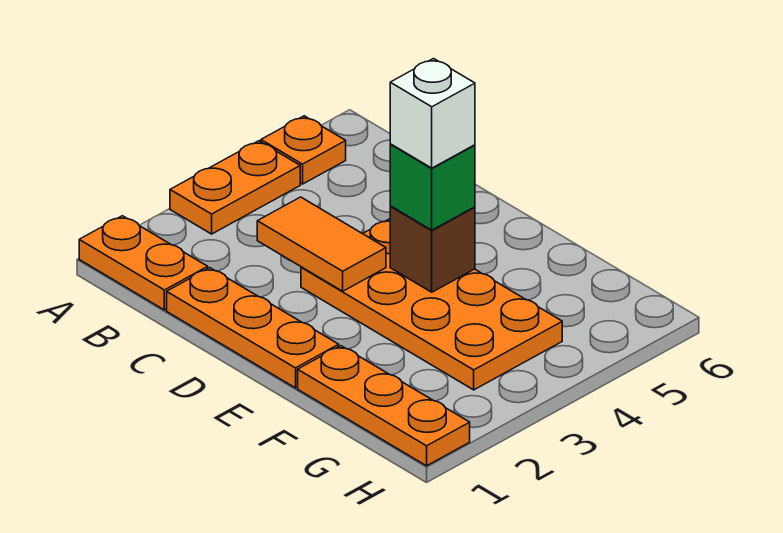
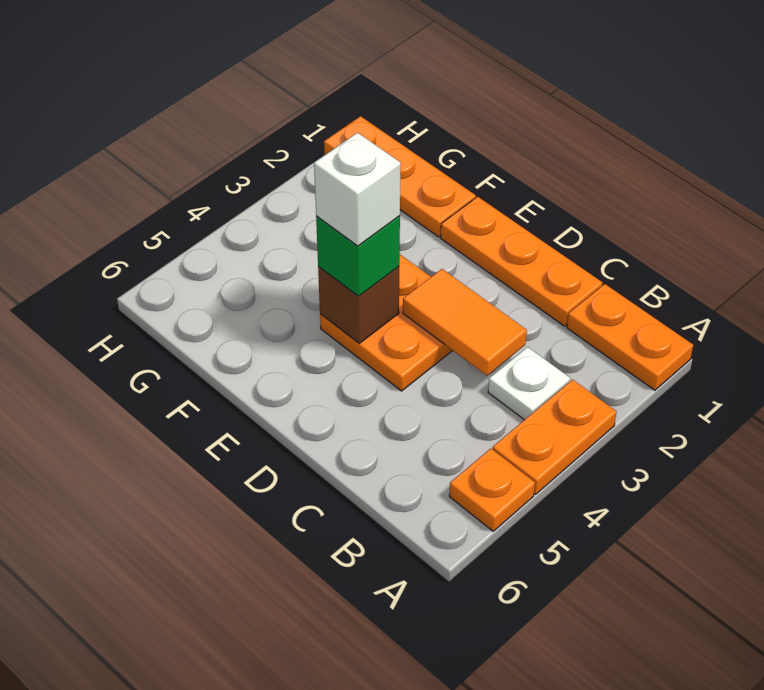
none -> white 1x1 plate [488,347,570,420]
orange 2x4 plate [301,219,562,390] -> orange 2x2 plate [320,255,453,391]

